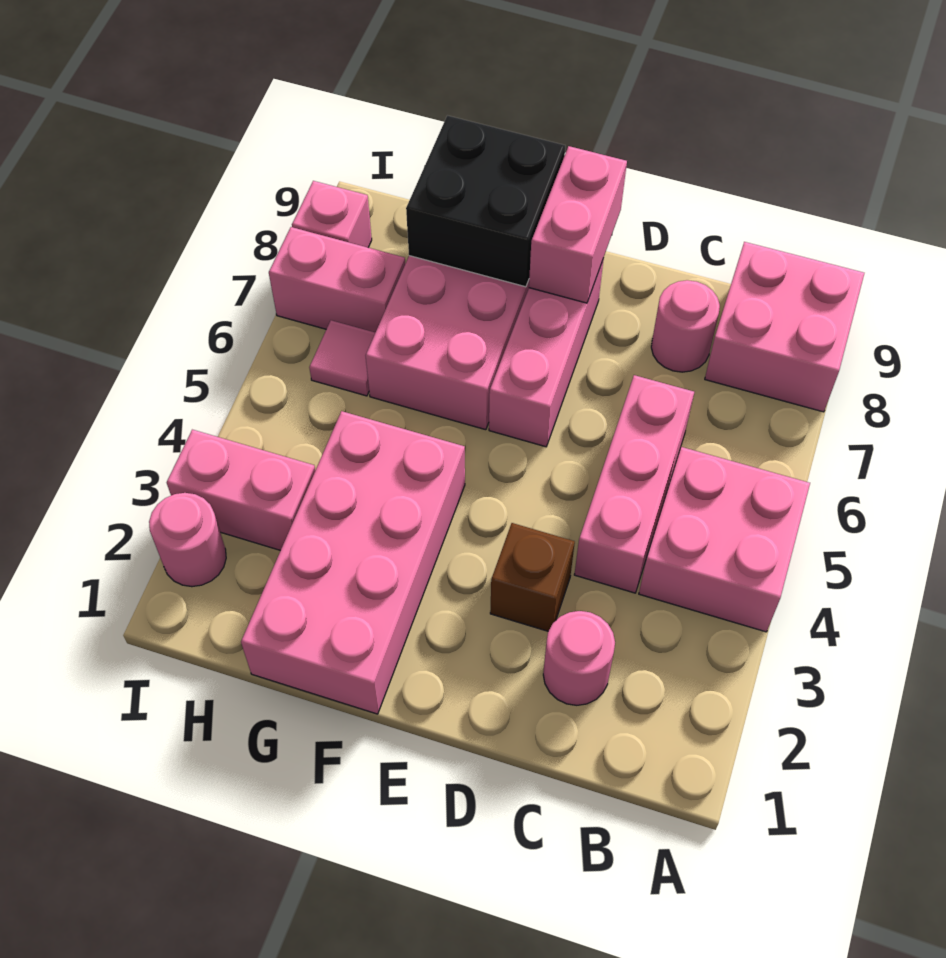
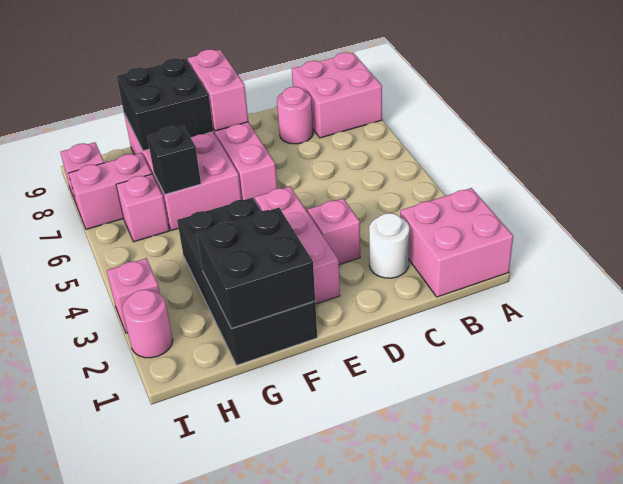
pink 2x2 brick [639,447,810,632] -> pink 2x2 brick moved to [400,188,513,297]
pink 1x1 round brick [543,611,615,705] -> white 1x1 round brick [369,213,409,278]
pink 1x3 brick [574,375,694,593] -> pink 1x3 brick moved to [255,187,340,304]
brown 1x1 brick [490,523,575,631] -> pink 1x1 brick [308,198,360,264]
pink 2x4 brick [241,411,465,714] -> black 2x4 brick [177,198,317,365]
none -> black 2x2 brick [197,208,315,328]
none -> black 1x1 brick [147,126,201,194]
pink 1x2 brick [167,430,315,550] -> pink 1x1 brick [107,258,160,333]
pink 1x1 tile [309,320,375,396] -> pink 1x1 brick [116,174,169,242]

